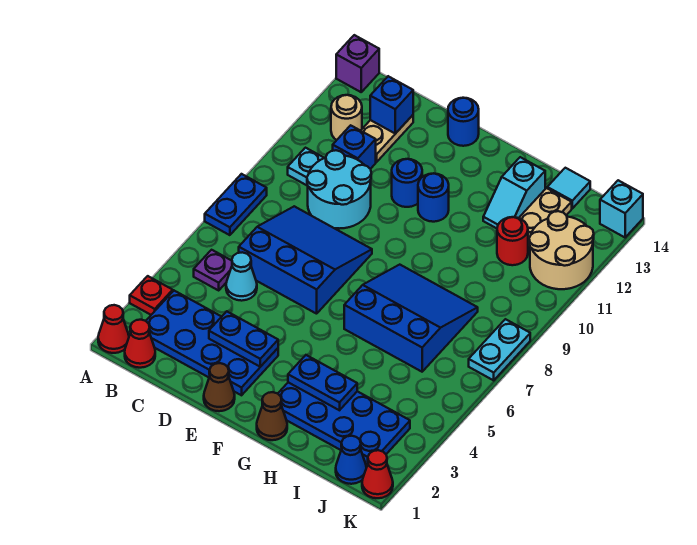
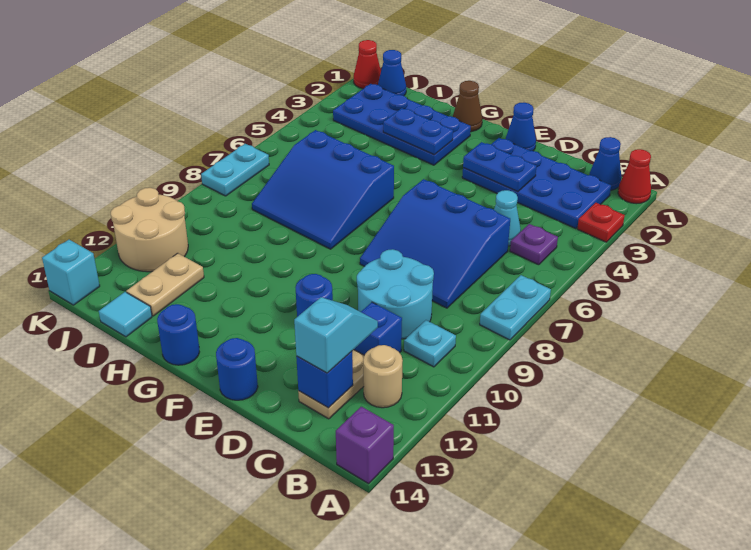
blue 1x2 plate [205,174,267,235] -> cyan 1x2 plate [480,275,551,340]
red 1x1 cone [125,320,155,368] -> blue 1x1 cone [590,137,621,190]
brown 1x1 cone [204,363,235,411] -> blue 1x1 cone [506,102,536,151]
blue 1x1 round brick [418,174,449,222] -> blue 1x1 round brick moved to [157,304,199,365]
cyan 1x2 slope [483,157,545,228] -> cyan 1x2 slope moved to [294,297,378,373]
red 1x1 round brick [497,217,528,265] -> none

